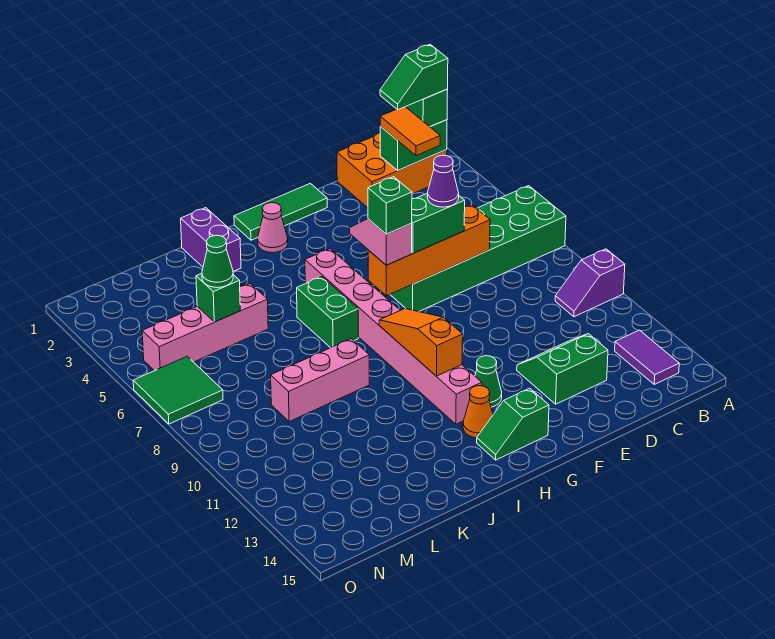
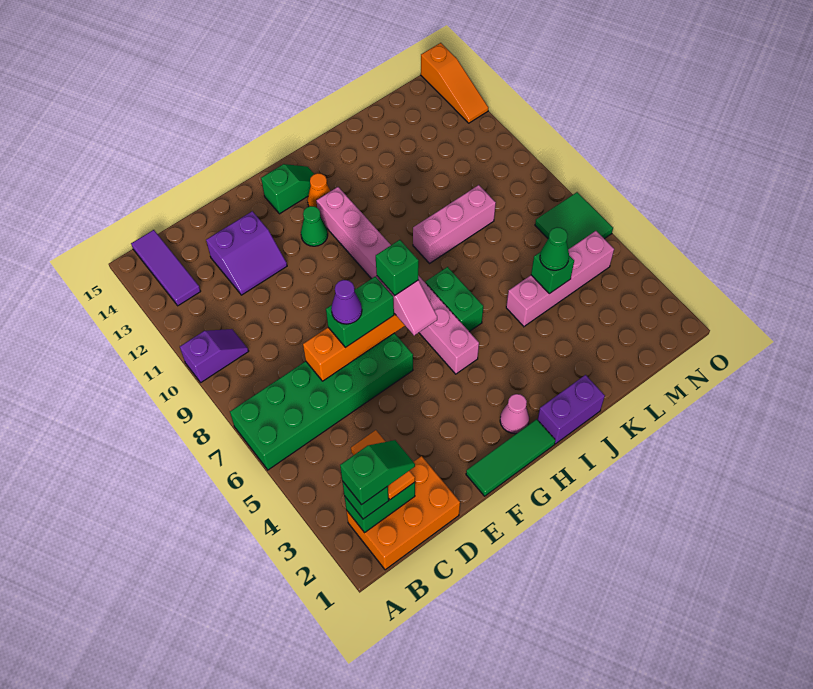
purple 1x2 tile [615,330,679,384] -> purple 1x3 tile [131,230,201,306]
green 2x2 slope [517,334,608,404] -> purple 2x2 slope [206,211,287,295]
orange 1x3 slope [379,309,463,376] -> orange 1x3 slope moved to [421,43,488,123]
purple 1x2 brick [181,208,241,272] -> purple 1x2 brick turned to [538,375,605,444]

